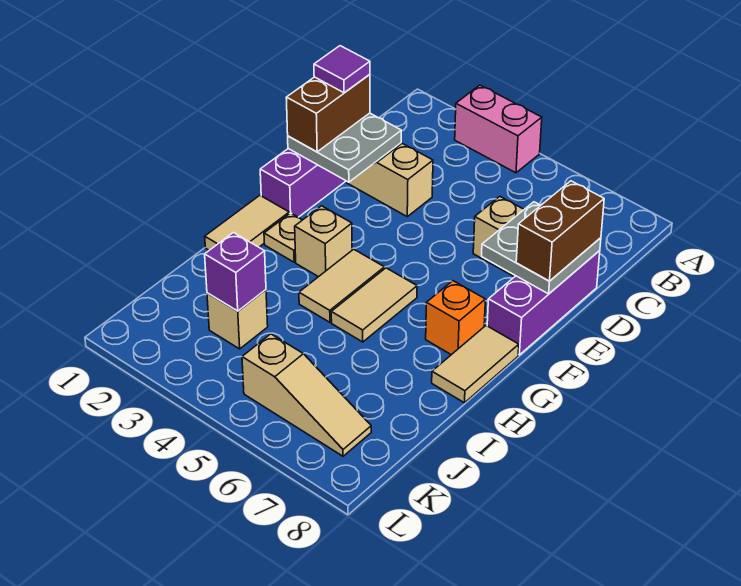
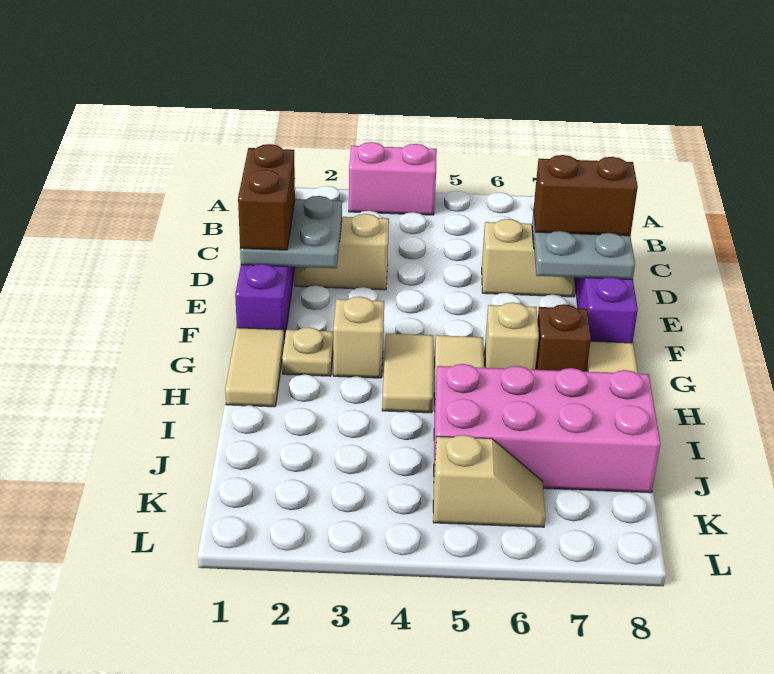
purple 1x1 tile [314,46,370,93] -> none
brown 1x2 brick [516,181,604,281] -> brown 1x2 brick turned to [534,155,638,236]
orange 1x1 brick [426,281,485,355] -> brown 1x1 brick [535,304,591,372]
none -> pink 2x4 brick [434,364,661,493]
tan 1x1 brick [207,290,268,349] -> tan 1x1 brick moved to [484,302,539,370]
purple 1x1 brick [205,233,266,311] -> none
tan 1x3 slope [242,334,371,456] -> tan 1x2 slope [433,435,545,527]

